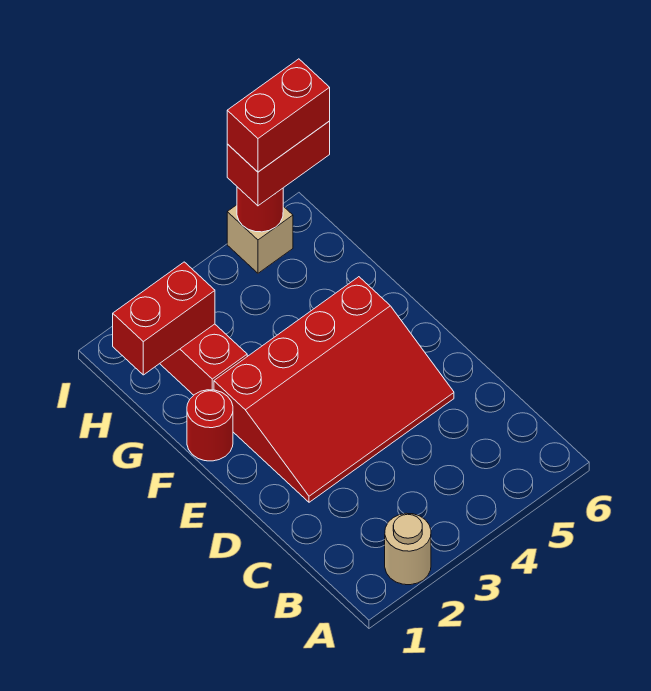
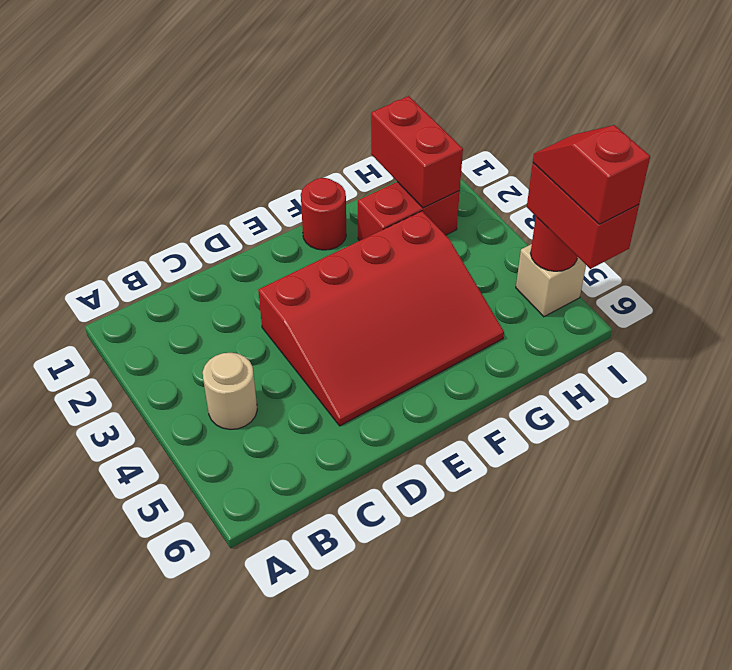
tan 1x1 round brick [385,513,431,585] -> tan 1x1 round brick moved to [203,353,257,430]
red 3x4 slope [214,277,454,502] -> red 3x4 slope turned to [258,211,504,426]
red 1x2 brick [227,59,330,172] -> red 1x2 slope [533,125,650,224]

